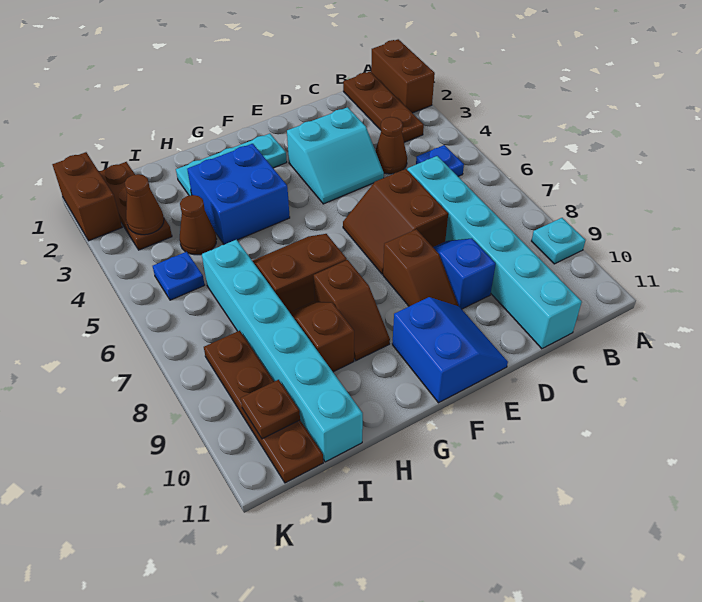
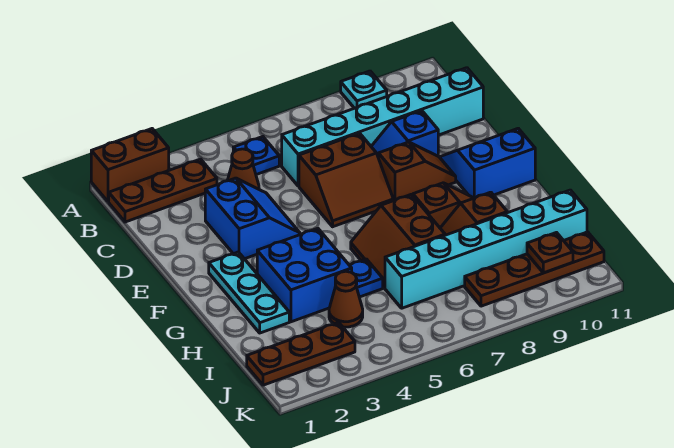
cyan 2x2 slope [287,107,384,204] -> blue 2x2 slope [205,178,300,259]
brown 1x1 cone [125,174,164,235] -> none
blue 1x1 plate [153,252,205,300] -> blue 1x1 plate moved to [350,259,383,297]
brown 1x2 brick [52,152,122,241] -> none

